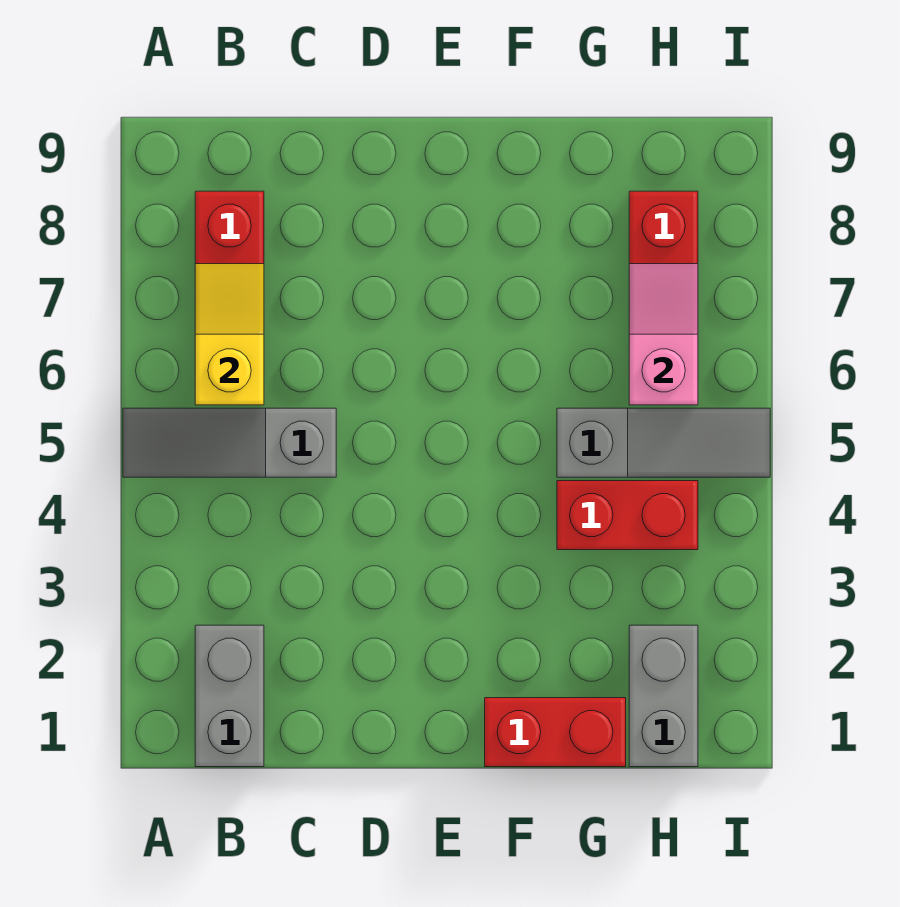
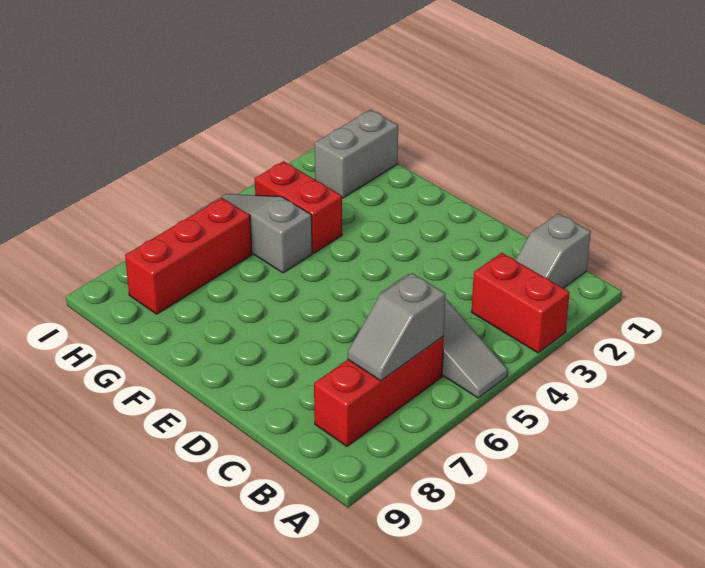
grey 1x2 brick [195,625,264,767] -> grey 1x2 slope [515,213,591,288]
yellow 1x2 slope [195,264,264,405] -> grey 1x2 slope [348,273,446,381]
red 1x2 brick [485,698,626,767] -> red 1x2 brick moved to [472,253,570,353]
pink 1x2 slope [629,264,698,405] -> none

